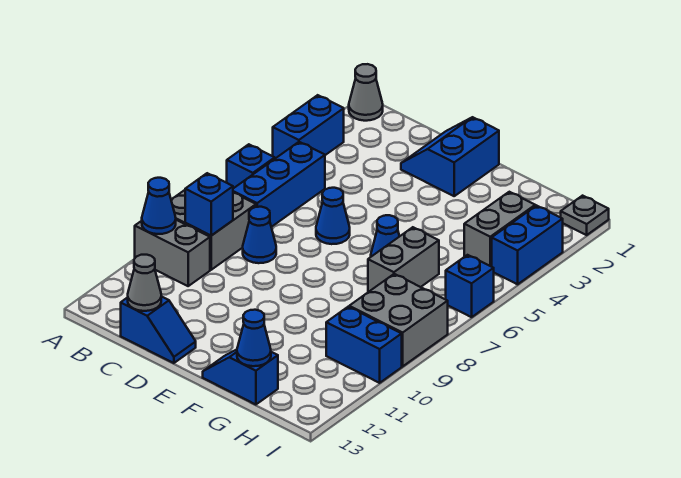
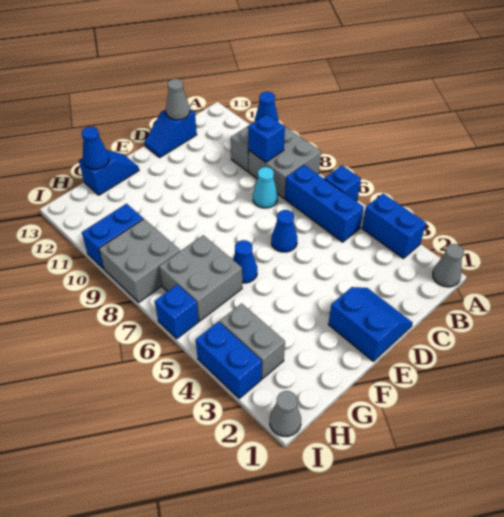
blue 1x1 cone [243,207,276,263] -> cyan 1x1 cone [253,167,278,208]
grey 1x2 brick [368,227,439,292] -> grey 2x2 brick [159,235,242,321]
grey 1x1 plate [561,196,609,235] -> grey 1x1 cone [270,391,301,437]

